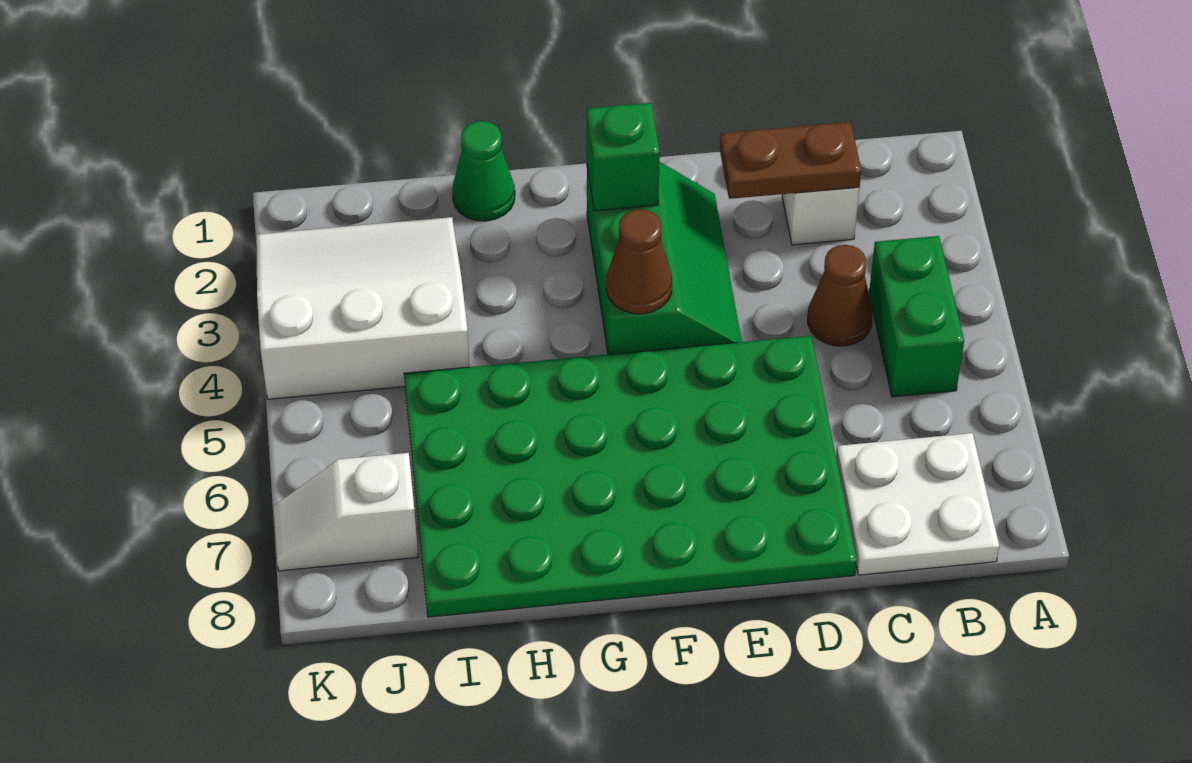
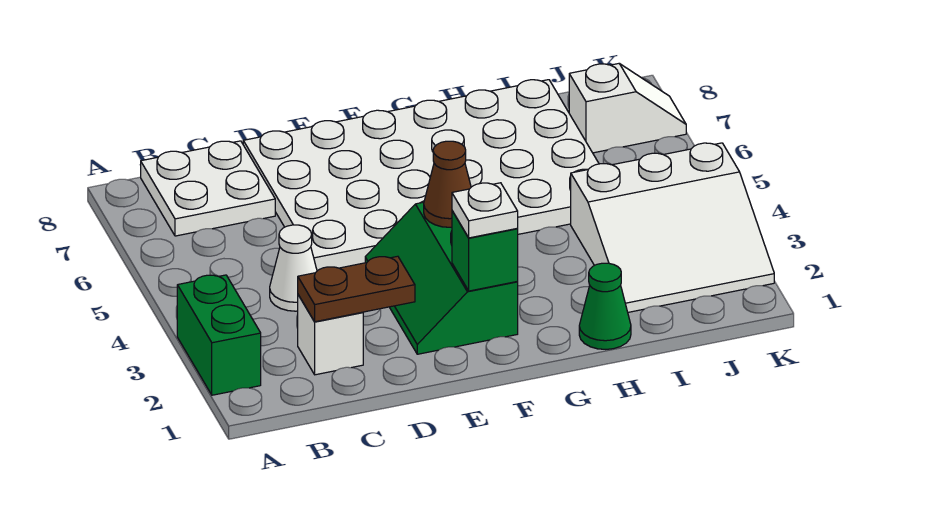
green 1x2 brick [869,236,964,397] -> green 1x2 brick moved to [177,275,261,395]
brown 1x1 cone [808,245,872,346] -> white 1x1 cone [270,225,317,311]
green 4x6 plate [404,336,857,617] -> white 4x6 plate [243,80,599,271]
none -> white 1x1 plate [452,183,518,238]

